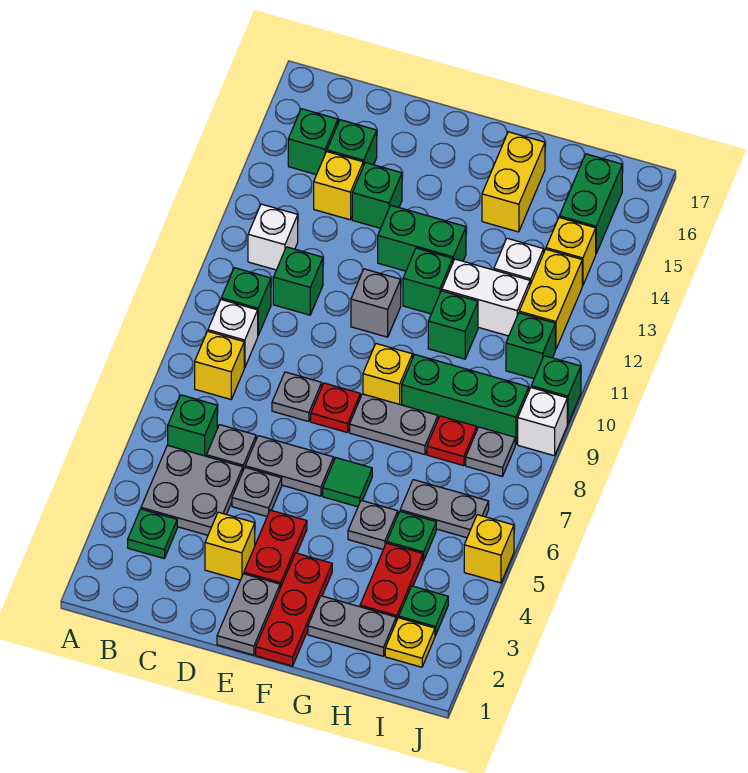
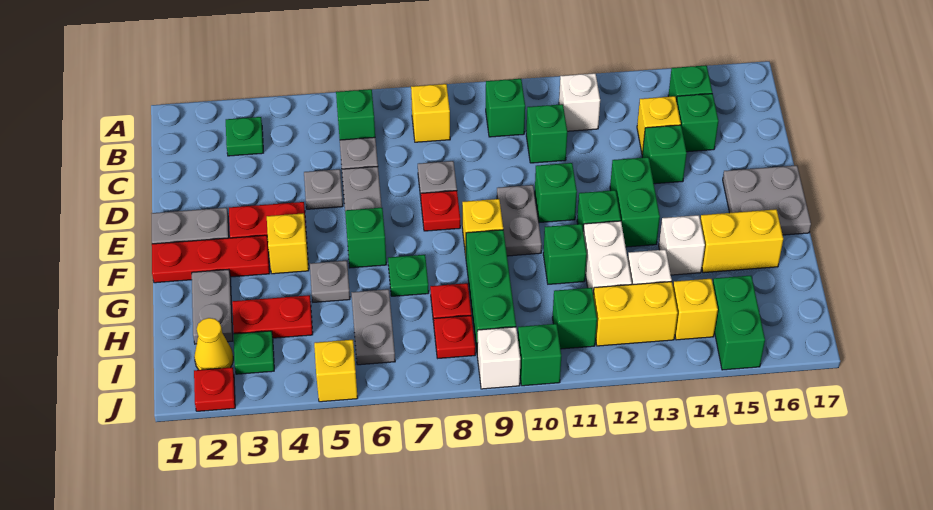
grey 2x2 plate [141,445,243,535] -> grey 2x2 plate moved to [723,165,811,235]
white 1x1 brick [208,300,258,368] -> white 1x1 brick moved to [659,215,705,275]
yellow 1x1 brick [205,512,255,580] -> yellow 1x1 brick moved to [267,213,309,274]
grey 1x1 brick [351,269,401,337] -> green 1x1 brick [535,163,577,223]
green 1x1 tile [323,458,372,507] -> green 1x1 brick [345,208,386,268]
grey 1x2 plate [350,394,438,455] -> grey 1x2 plate moved to [497,185,542,256]
green 1x1 plate [387,512,436,561] -> green 1x1 plate moved to [388,255,429,296]
yellow 1x1 plate [385,618,435,667] -> yellow 1x1 cone [194,318,233,370]
grey 1x1 plate [466,427,515,476] -> red 1x1 plate [434,316,475,358]
green 1x2 brick [559,154,622,253] -> green 1x2 brick turned to [713,276,765,370]
none -> red 1x1 plate [194,367,235,411]

